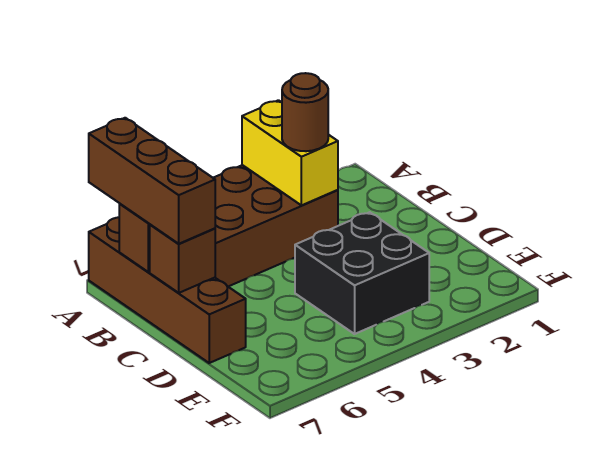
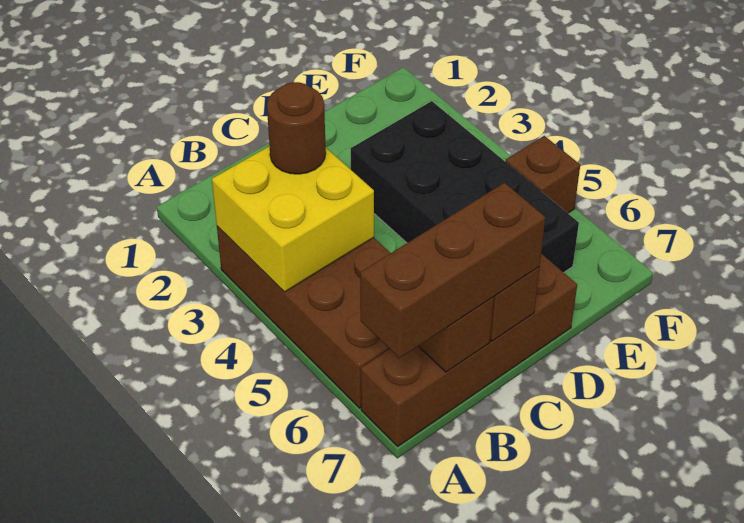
yellow 1x2 brick [242,100,338,205] -> yellow 2x2 brick [212,146,374,292]
black 2x2 brick [295,212,429,334] -> black 2x4 brick [351,101,579,272]
none -> brown 1x1 brick [506,136,580,213]

